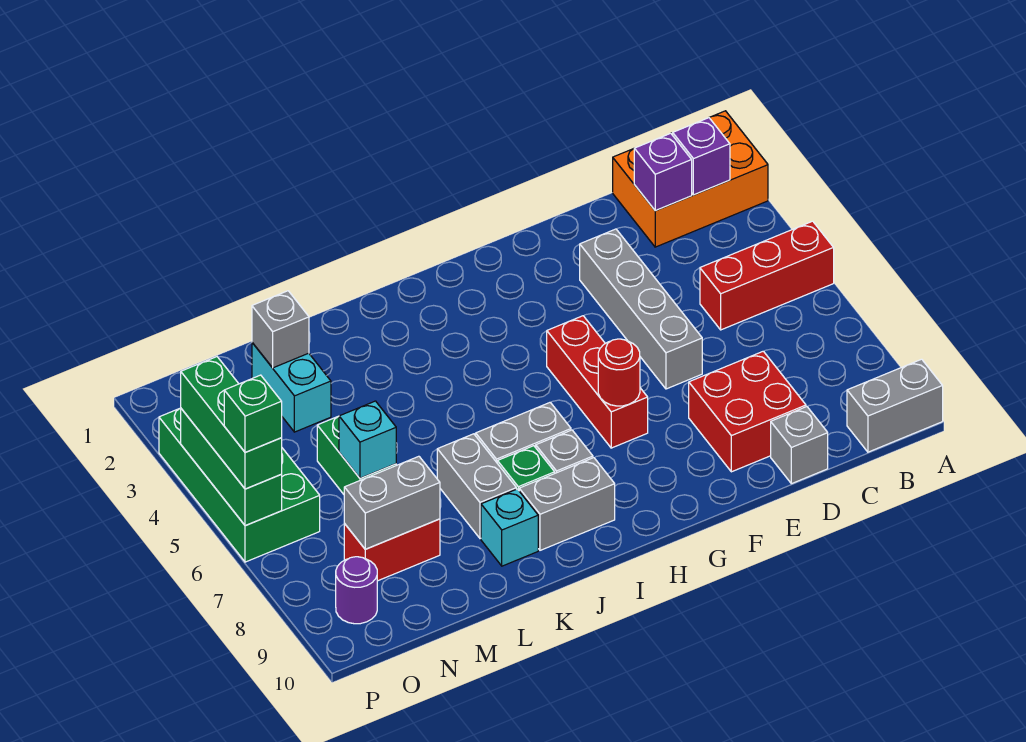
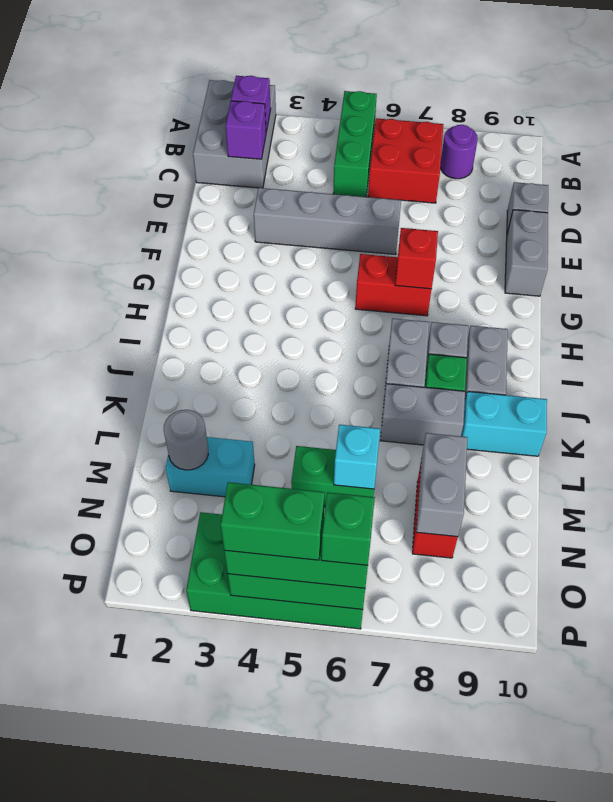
orange 2x3 brick [613,111,768,247] -> grey 2x3 brick [193,80,276,188]
red 1x3 brick [700,221,834,330] -> green 1x3 brick [333,91,377,197]
grey 1x2 brick [847,359,943,452] -> grey 1x2 brick moved to [505,210,548,296]
red 2x2 brick [689,351,806,472] -> red 2x2 brick moved to [368,118,443,203]
red 1x3 brick [547,316,648,448] -> red 1x2 brick [355,254,432,316]
red 1x1 round brick [598,339,640,406] -> red 1x1 brick [395,228,438,289]
cyan 1x1 brick [481,489,538,566] -> cyan 1x2 brick [461,392,547,456]
grey 1x1 brick [252,291,309,368] -> grey 1x1 round brick [164,410,208,470]
purple 1x1 round brick [336,557,377,624] -> purple 1x1 round brick moved to [440,125,478,179]
none -> green 1x2 brick [220,482,325,560]

